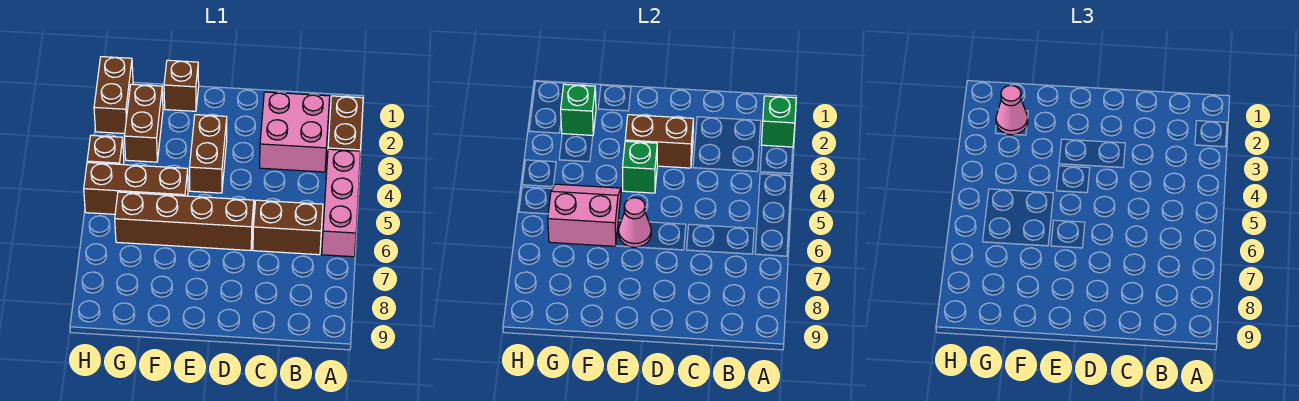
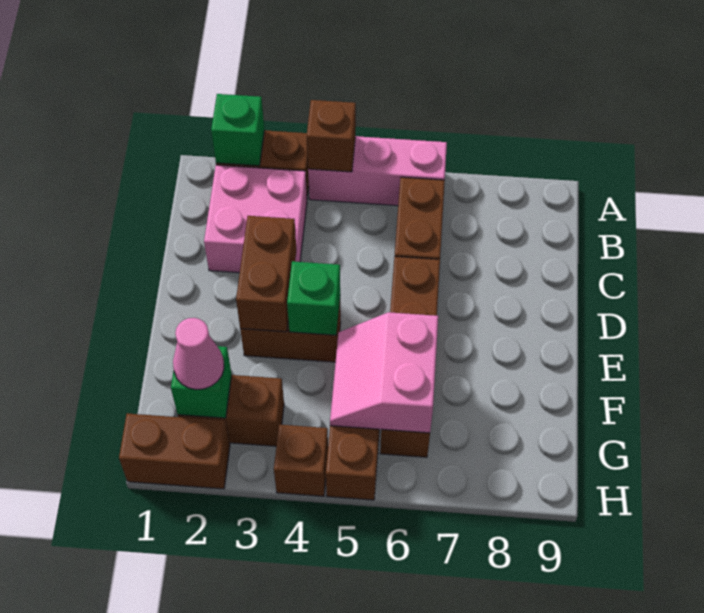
pink 1x1 cone [619,198,651,247] -> none
brown 1x1 brick [164,60,199,111] -> brown 1x1 brick moved to [307,100,356,172]

